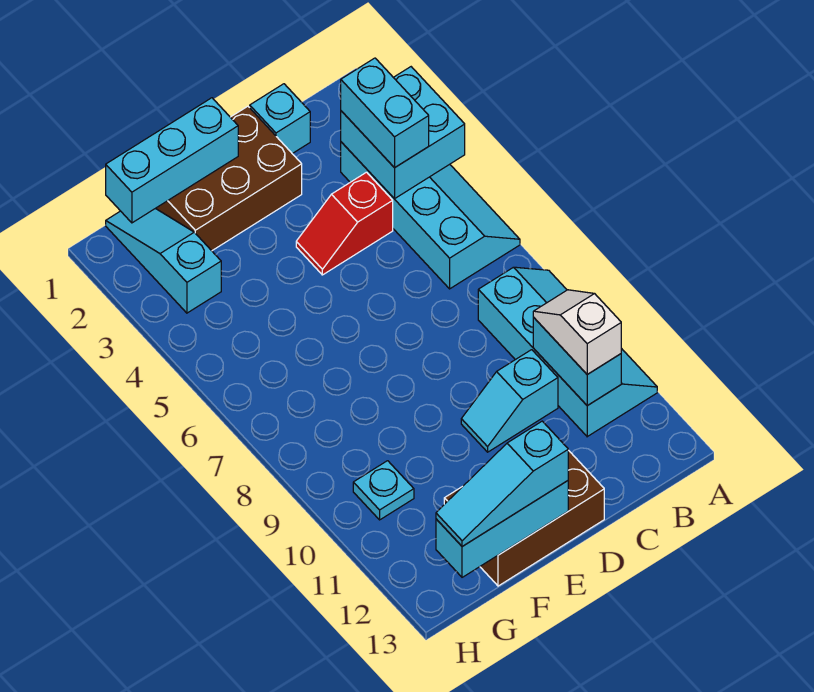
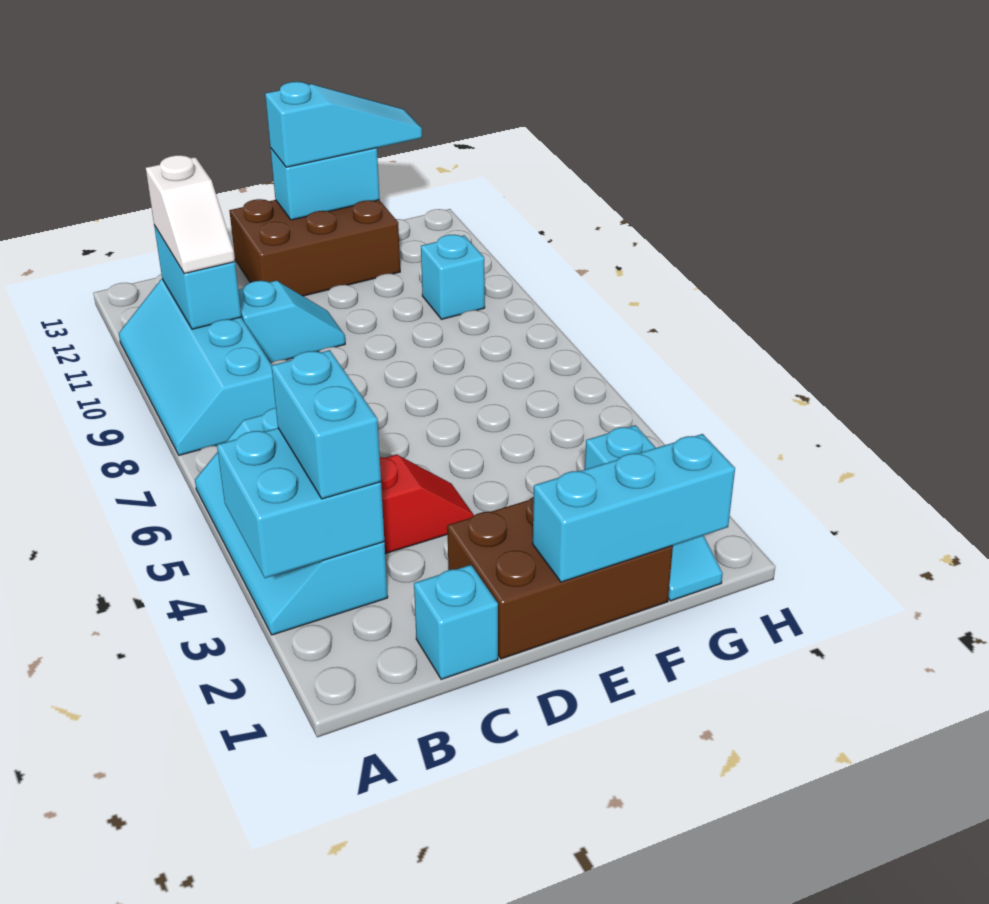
cyan 1x3 brick [436,481,568,577] -> cyan 1x2 brick [270,148,380,220]
cyan 1x1 plate [353,461,414,520] -> cyan 1x1 brick [421,235,485,319]

